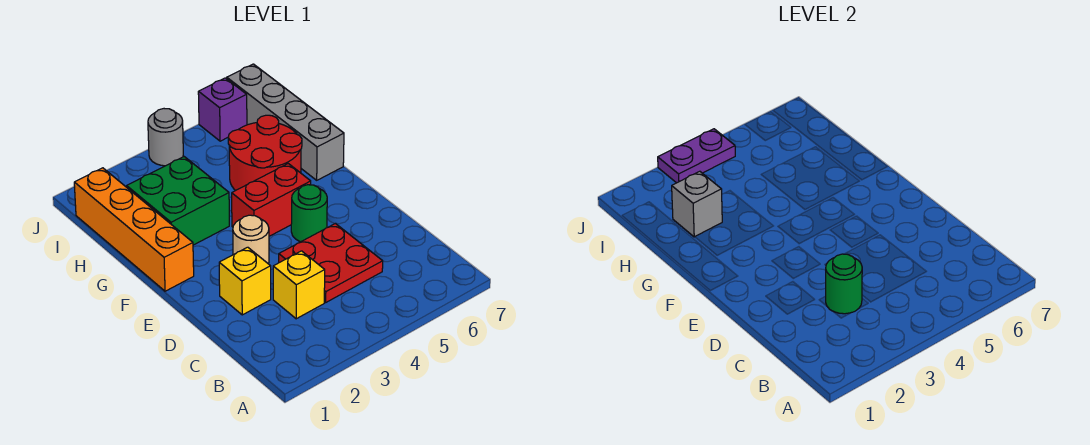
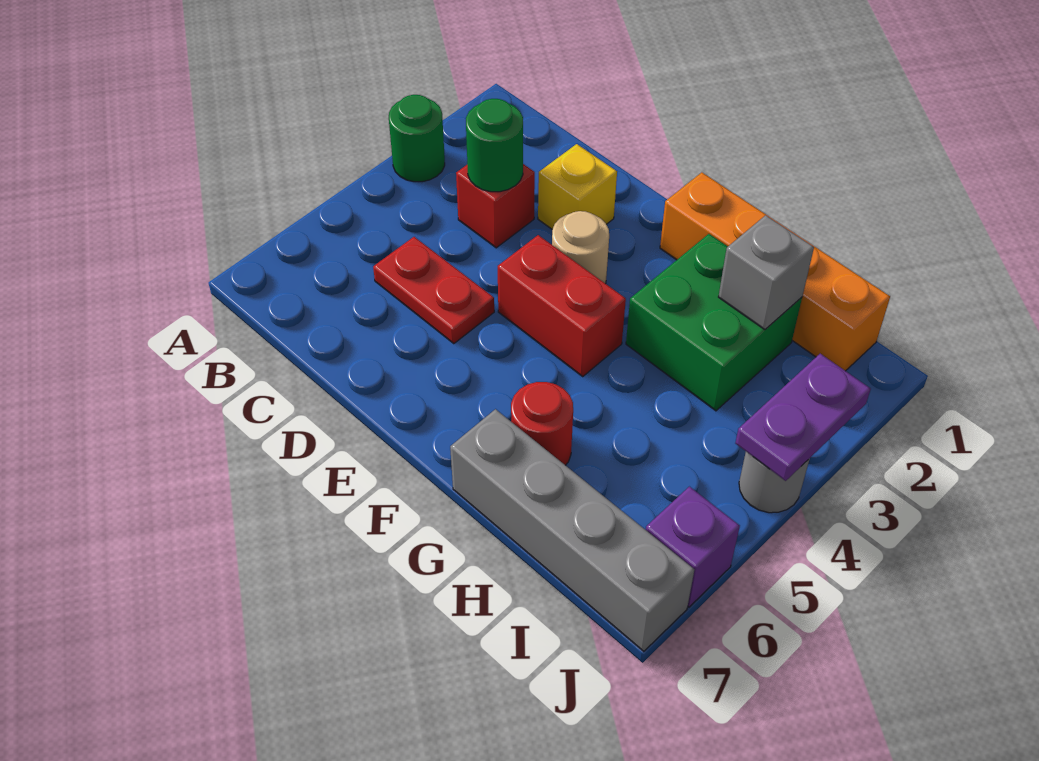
yellow 1x1 brick [273,251,325,319] -> red 1x1 brick [456,164,535,248]
red 2x2 plate [279,223,383,302] -> red 1x2 plate [373,237,494,344]
green 1x1 round brick [291,185,327,242] -> green 1x1 round brick moved to [389,95,445,182]
red 1x2 brick [232,164,311,236] -> red 1x2 brick turned to [498,235,626,376]
red 2x2 round brick [228,115,302,191] -> red 1x1 round brick [511,382,573,465]

